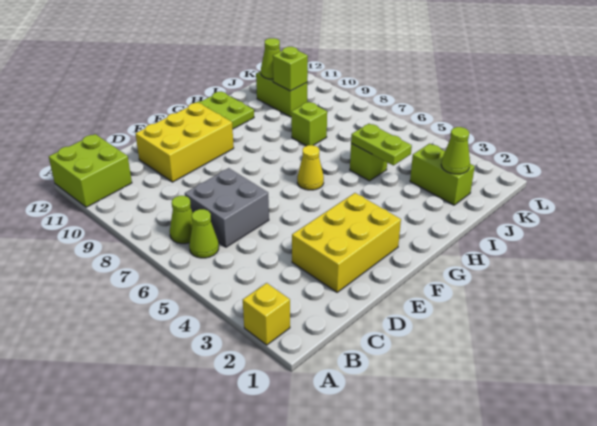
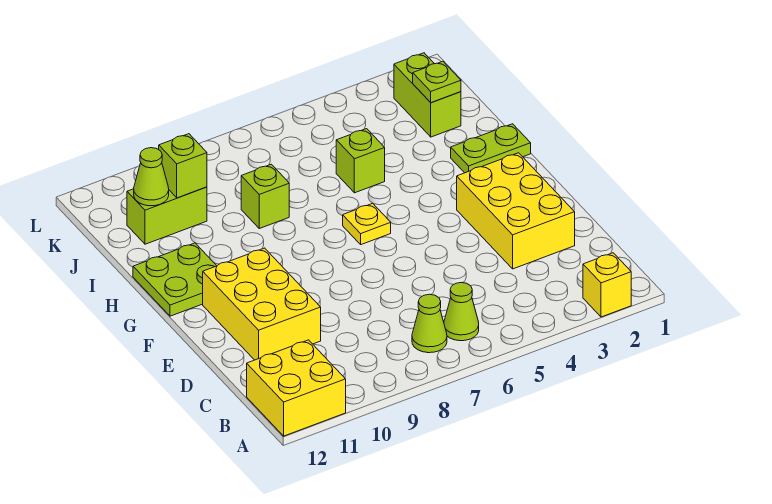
lime 2x2 brick [49,134,132,207] -> yellow 2x2 brick [247,340,346,436]
grey 2x2 brick [185,168,269,247] -> none
yellow 1x1 cone [297,145,324,190] -> yellow 1x1 plate [343,203,391,245]
lime 1x2 plate [351,124,412,166] -> lime 1x2 plate moved to [451,124,531,173]
lime 1x2 brick [410,144,475,205] -> lime 1x2 brick turned to [394,53,461,137]
lime 1x1 cone [441,127,470,174] -> lime 1x1 plate [413,61,461,103]

